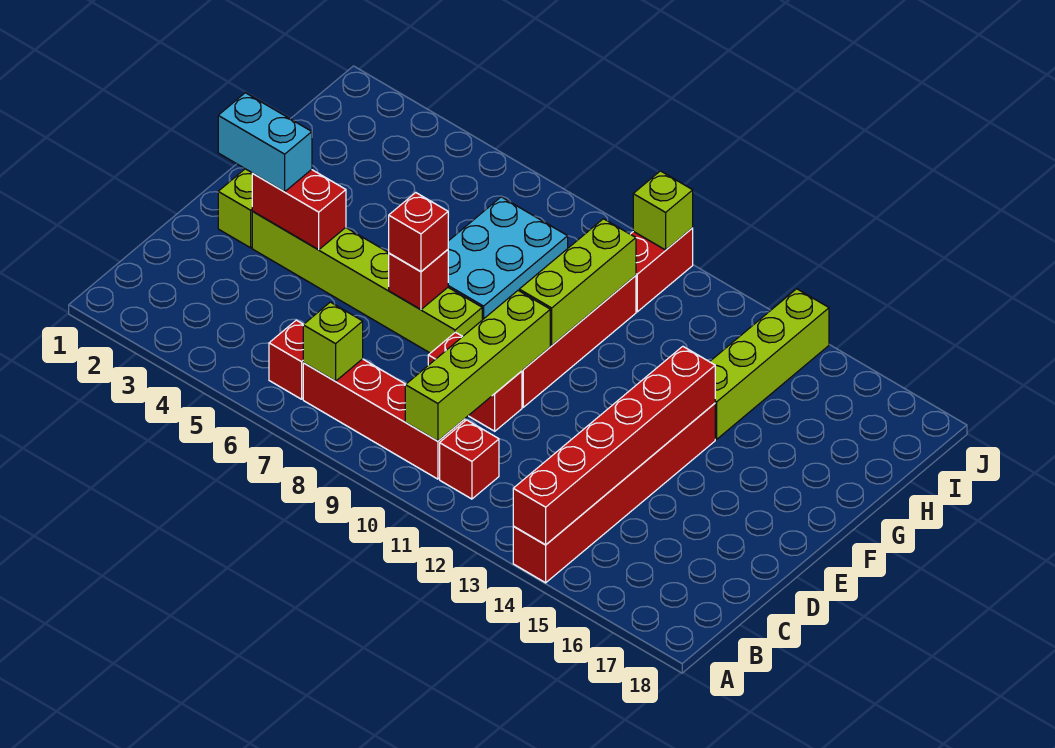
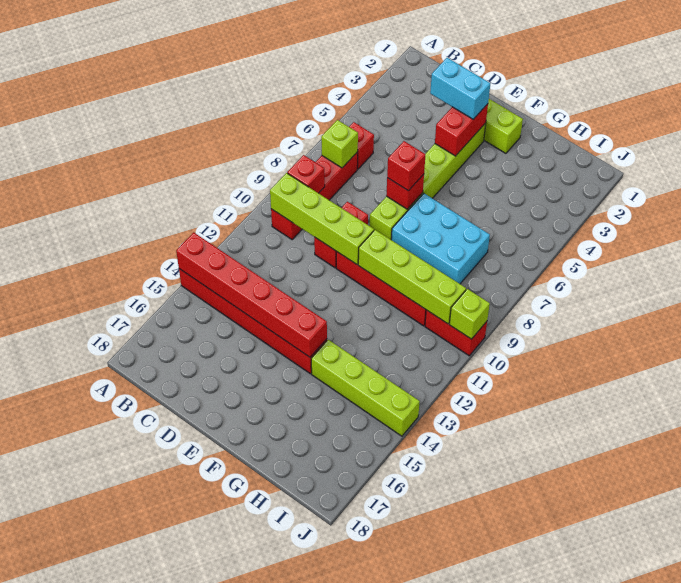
red 1x1 brick [440,420,499,499] -> red 1x1 brick moved to [287,155,325,193]
cyan 1x2 brick [218,93,312,192] -> cyan 1x2 brick turned to [430,58,490,119]
lime 1x3 brick [519,219,636,345] -> lime 1x4 brick [358,230,466,324]

